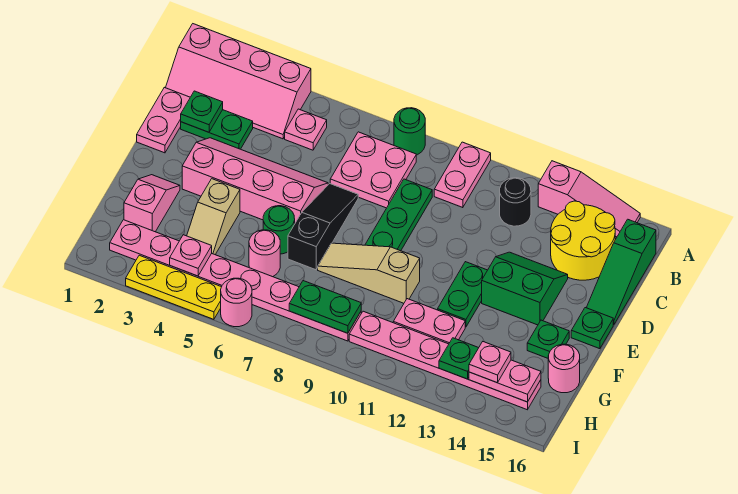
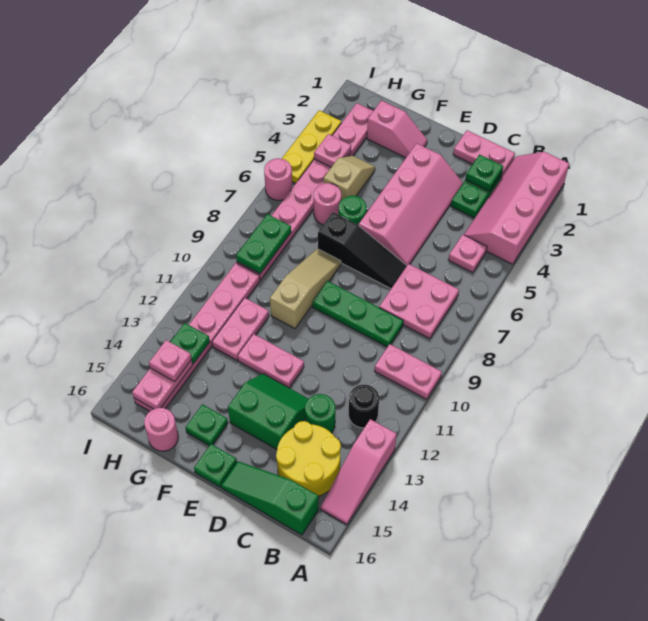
green 1x1 round brick [394,108,425,155] -> green 1x1 round brick moved to [305,394,335,433]
green 2x2 slope [482,252,568,325] -> green 2x2 slope turned to [228,374,308,449]
green 1x2 plate [438,262,487,327] -> pink 1x2 plate [238,334,304,388]
tan 1x2 slope [187,179,240,254] -> tan 1x2 slope turned to [324,155,375,200]

